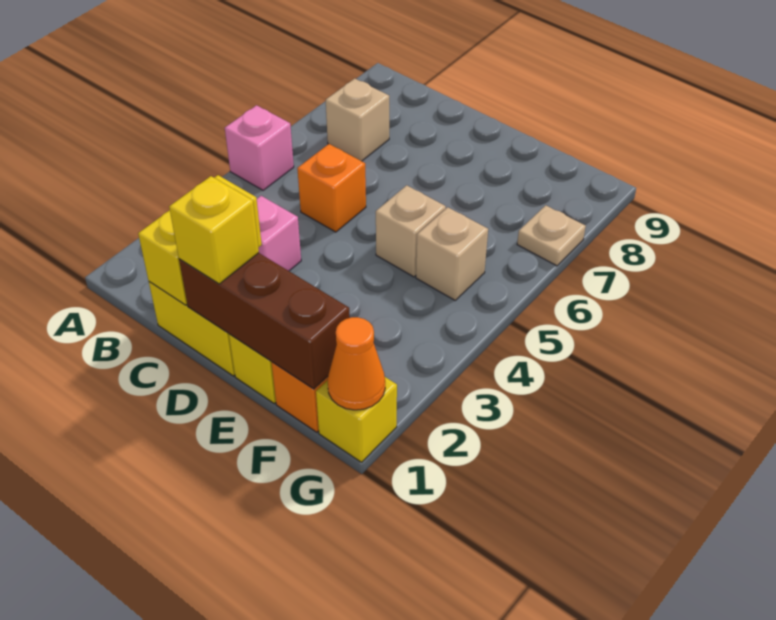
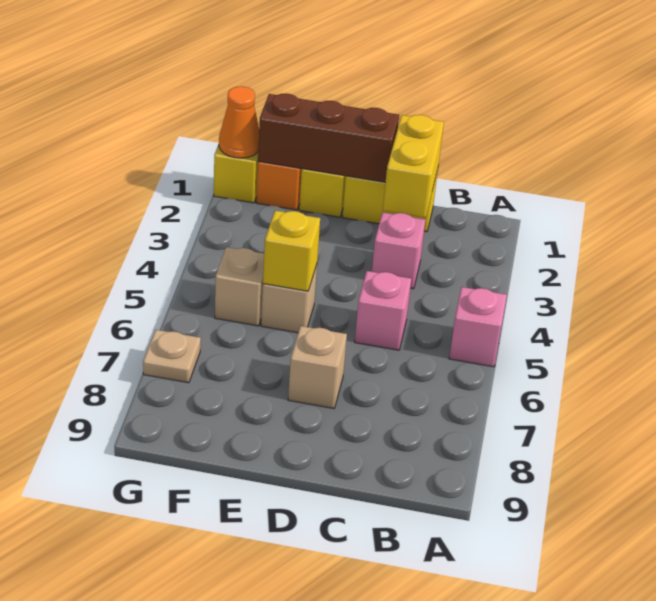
tan 1x1 brick [326,78,389,161] -> tan 1x1 brick moved to [288,326,347,409]
orange 1x1 brick [297,144,366,232] -> pink 1x1 brick [355,271,411,350]
yellow 1x1 brick [169,176,259,284] -> yellow 1x1 brick moved to [263,211,320,291]

